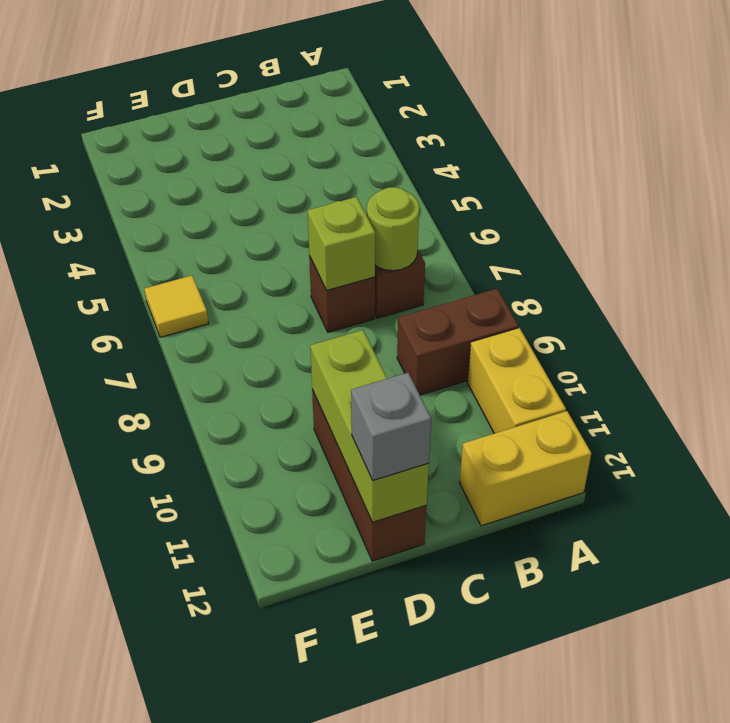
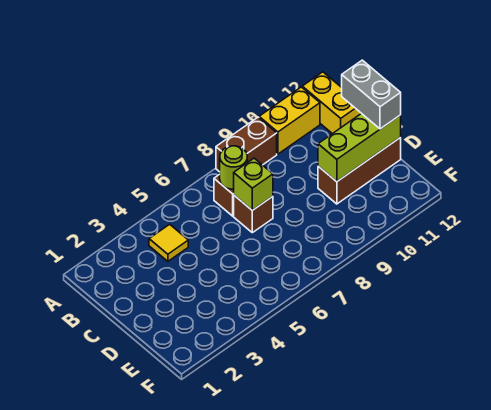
brown 1x2 brick [397,289,518,395] -> brown 1x2 brick turned to [216,117,277,172]
grey 1x1 brick [351,373,431,480] -> grey 1x2 brick [342,60,401,129]
yellow 1x1 tile [145,276,208,337] -> yellow 1x1 tile moved to [149,224,188,261]

